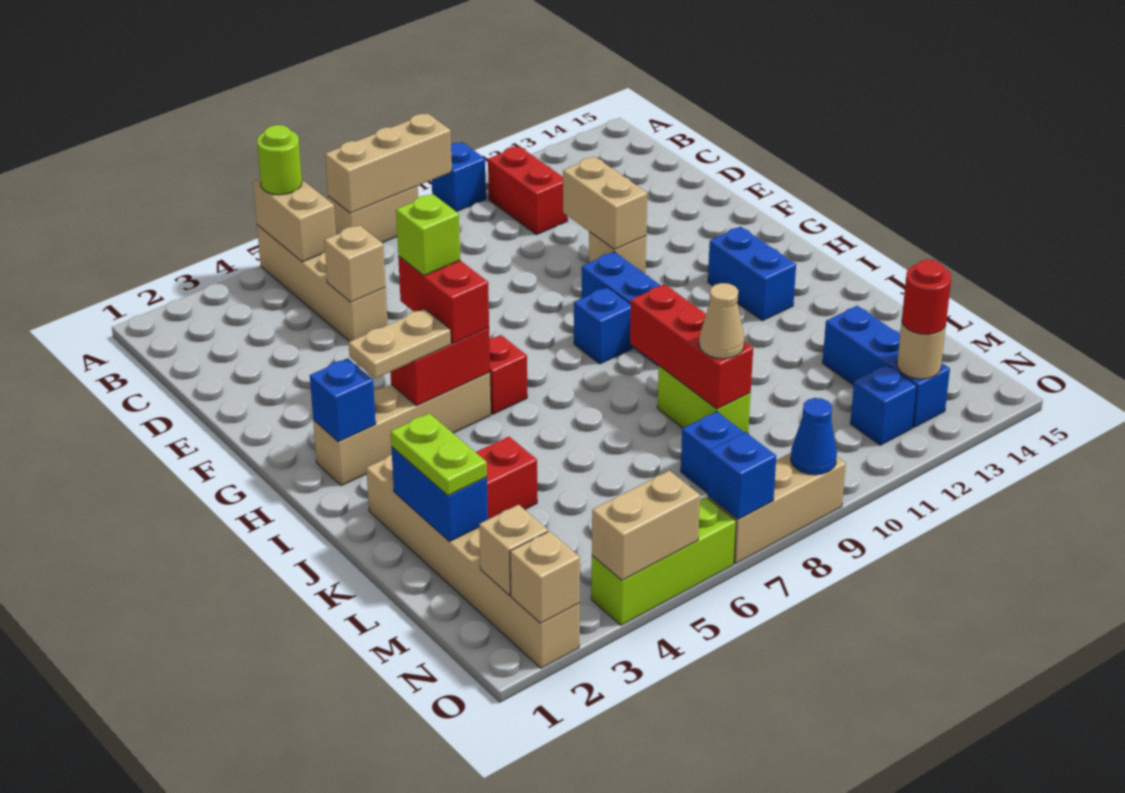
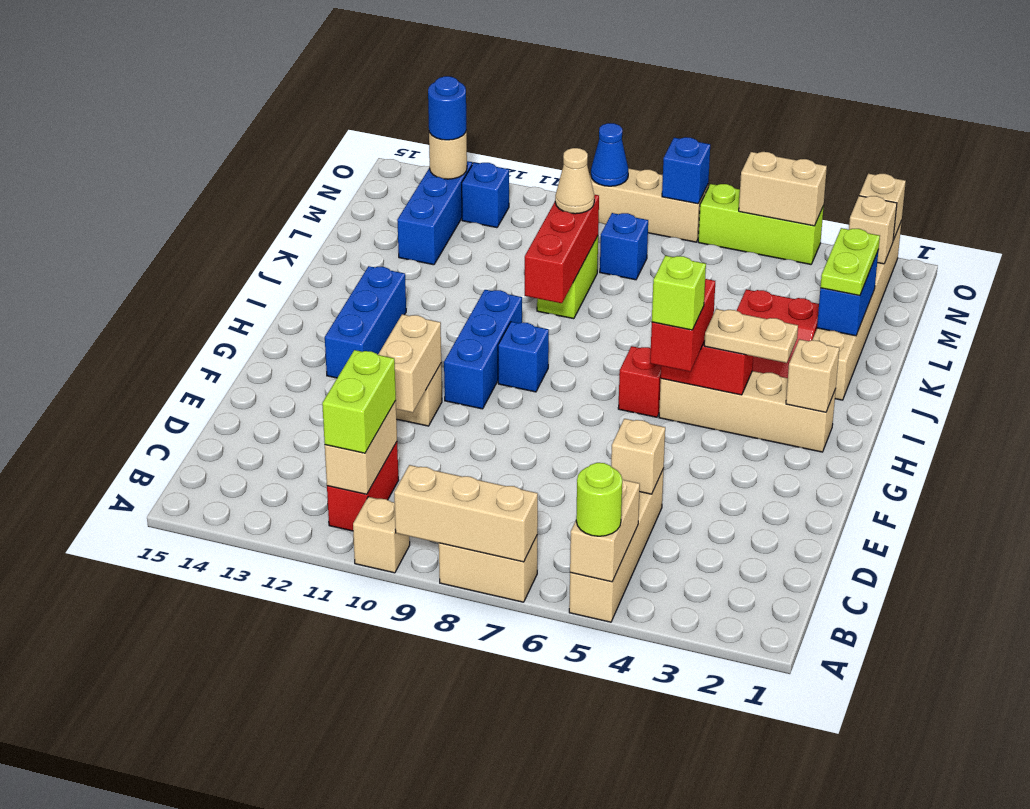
blue 1x1 brick [432,142,486,212] -> tan 1x1 brick [353,497,410,573]
none -> tan 1x2 brick [325,401,397,494]
none -> lime 1x2 brick [322,350,396,453]
blue 1x1 brick [310,358,376,442] -> tan 1x1 brick [786,339,839,412]
blue 1x2 brick [708,227,796,321] -> blue 1x3 brick [325,266,406,378]
red 1x1 round brick [902,260,951,334] -> blue 1x1 round brick [428,76,466,140]

